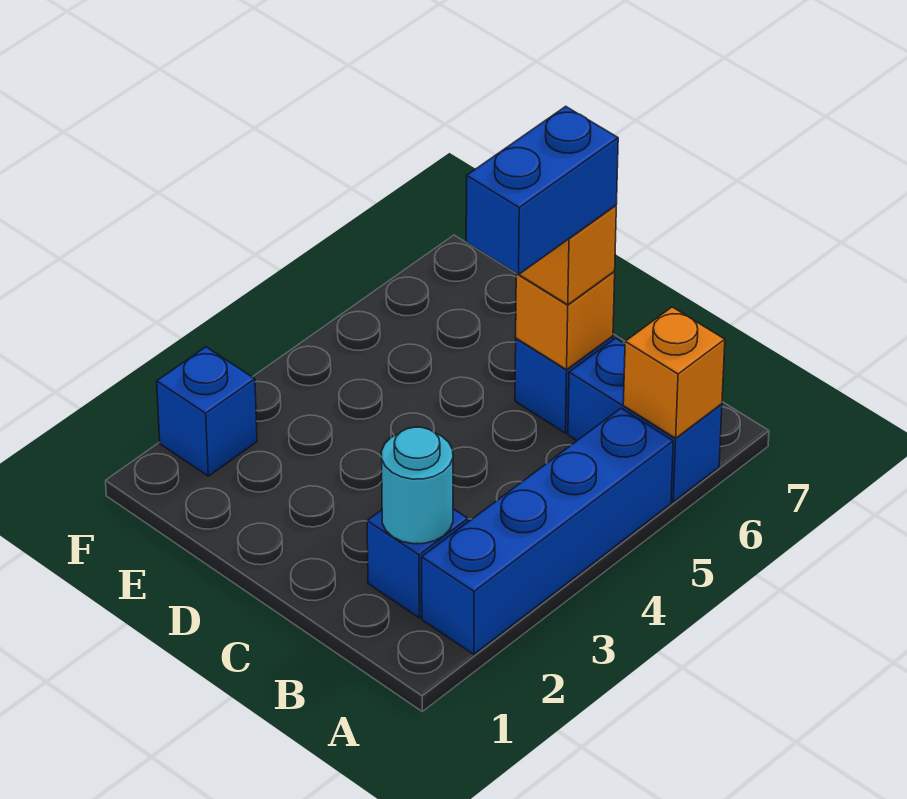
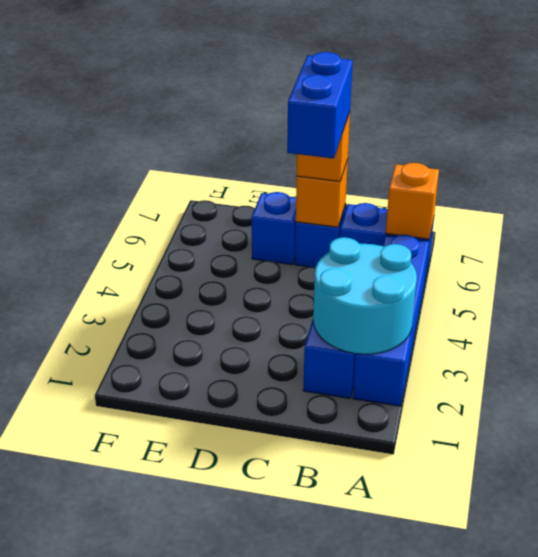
cyan 1x1 round brick [381,427,453,544] -> cyan 2x2 round brick [313,237,417,354]
blue 1x1 brick [157,347,257,476] -> blue 1x1 brick moved to [252,192,296,265]

